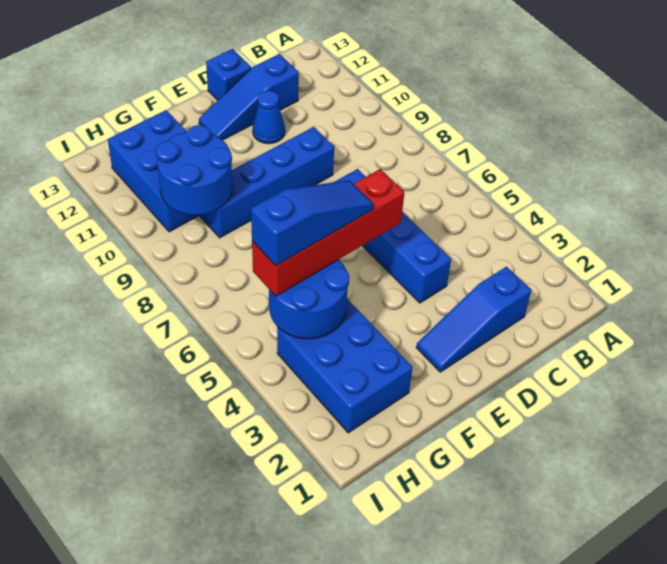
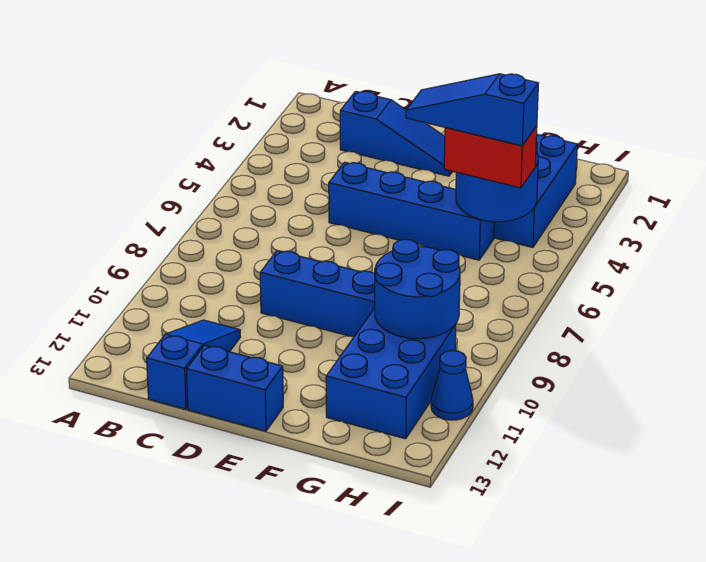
blue 1x3 slope [199,54,299,140] -> blue 1x3 slope turned to [147,320,240,409]
blue 1x4 brick [335,169,451,303] -> blue 1x4 brick turned to [329,162,494,260]
blue 1x1 cone [253,90,285,144] -> blue 1x1 cone moved to [431,350,473,420]
blue 1x1 brick [206,49,251,100] -> blue 1x2 brick [187,345,283,431]
red 1x4 brick [252,169,404,296] -> red 1x2 brick [444,126,537,188]

